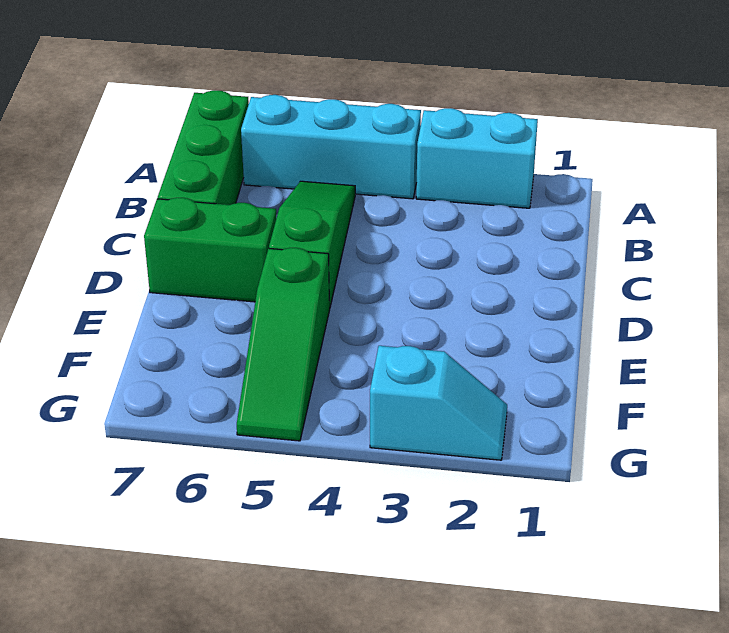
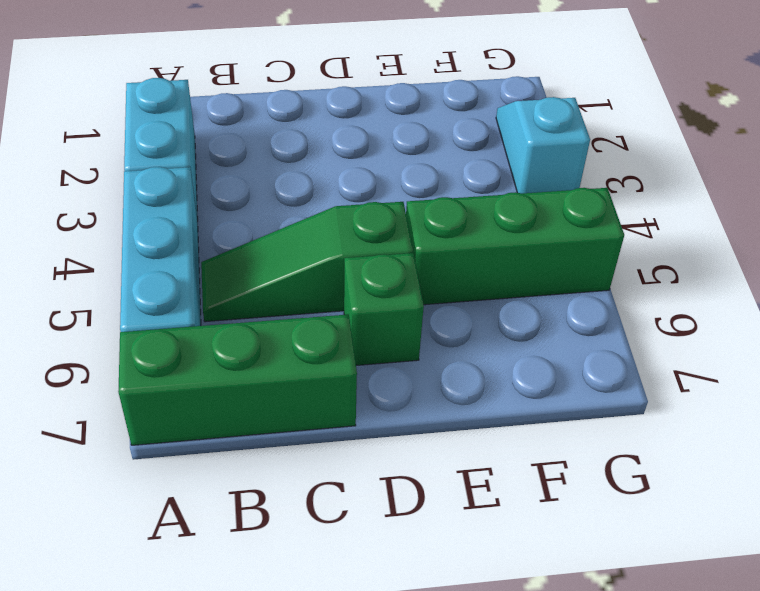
green 1x2 brick [144,198,276,302] -> green 1x1 brick [344,253,424,365]
green 1x3 slope [237,248,330,441] -> green 1x3 brick [406,188,624,305]

